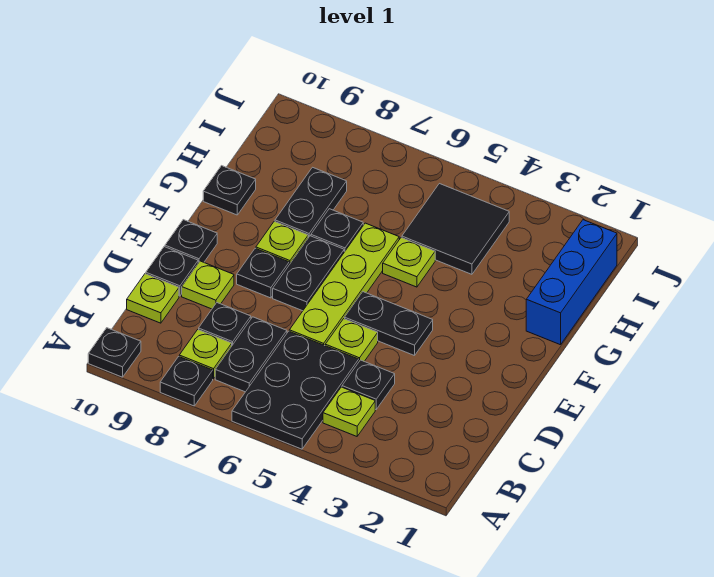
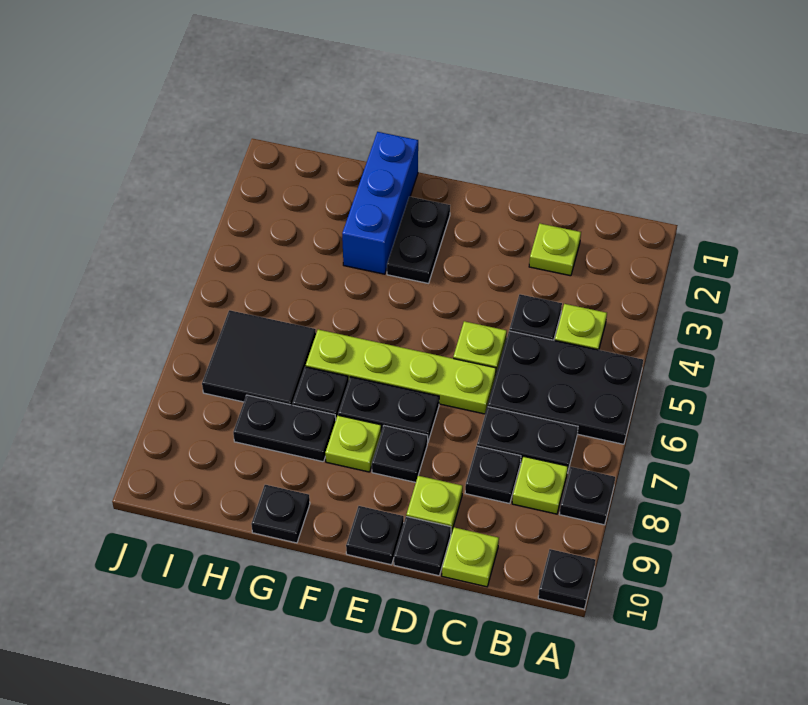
black 1x2 plate [345,292,433,356] -> black 1x2 plate moved to [387,197,450,283]
blue 1x3 brick [526,220,617,345] -> blue 1x3 brick turned to [342,132,418,274]
lime 1x1 plate [383,238,435,287] -> lime 1x1 plate moved to [529,224,581,276]
black 2x2 tile [402,184,509,274] -> black 2x2 tile moved to [202,310,316,405]

